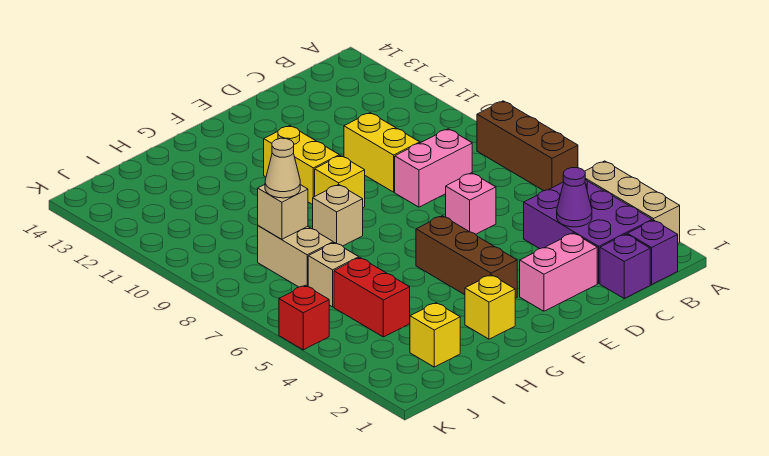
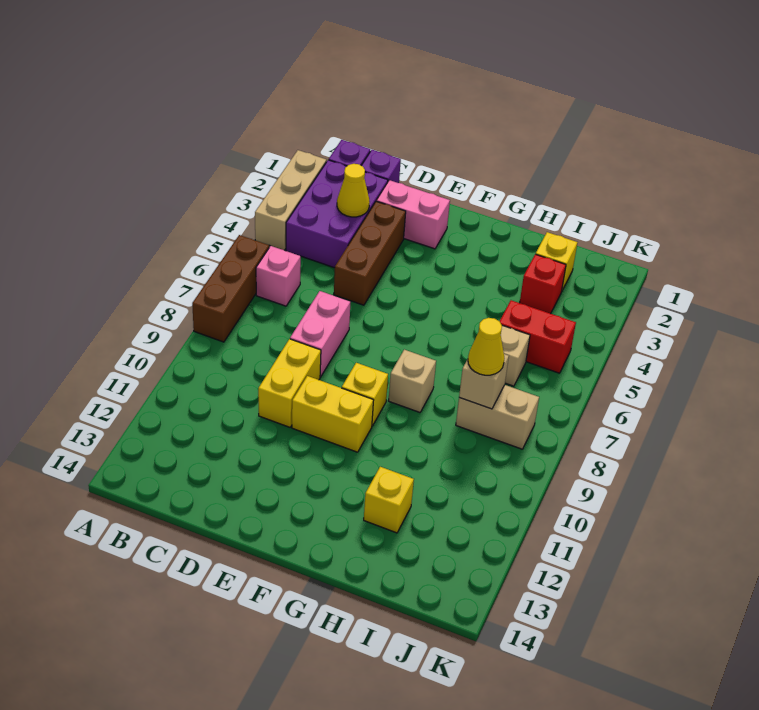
purple 1x1 cone [557,168,592,227] -> yellow 1x1 cone [337,164,370,217]
pink 1x2 brick [395,129,472,207] -> pink 1x2 brick turned to [290,291,351,377]
pink 1x1 brick [446,173,496,234] -> pink 1x1 brick moved to [256,246,301,306]
brown 1x3 brick [416,216,517,298] -> brown 1x3 brick moved to [334,201,406,305]
yellow 1x2 brick [264,126,339,205] -> yellow 1x2 brick turned to [292,376,374,452]
yellow 1x1 brick [465,275,515,339] -> yellow 1x1 brick moved to [364,467,414,533]
red 1x2 brick [334,258,410,337] -> red 1x2 brick turned to [500,300,576,373]
tan 1x2 brick [258,226,333,287] -> tan 1x2 brick turned to [456,385,539,449]
tan 1x1 cone [265,138,300,198] -> yellow 1x1 cone [468,318,504,375]
red 1x1 brick [279,286,329,350] -> red 1x1 brick moved to [520,254,566,313]

